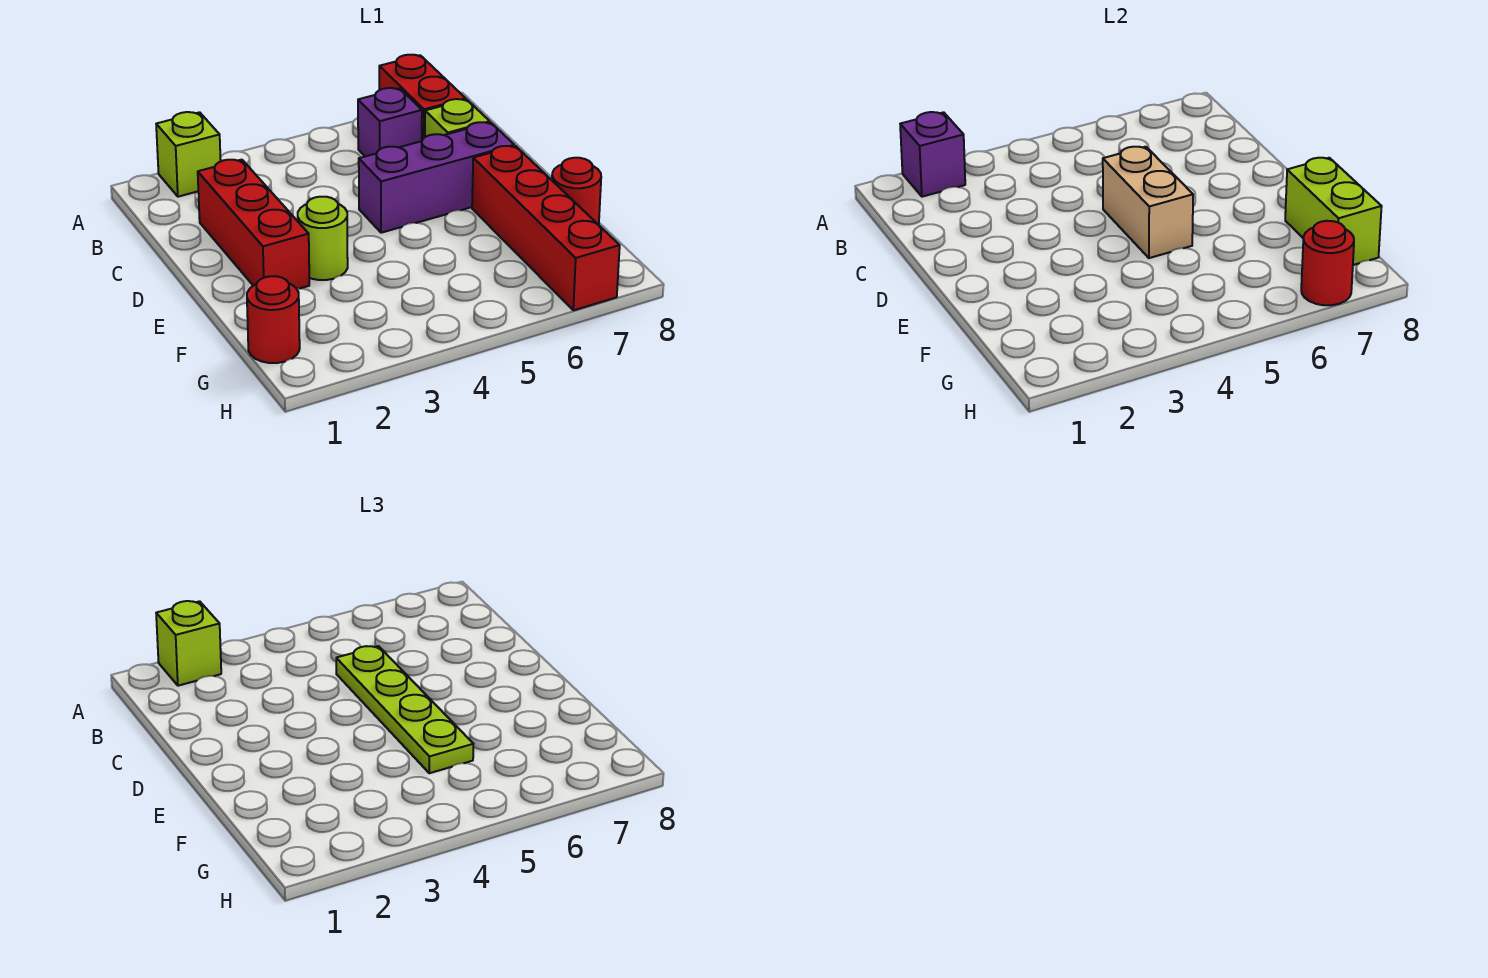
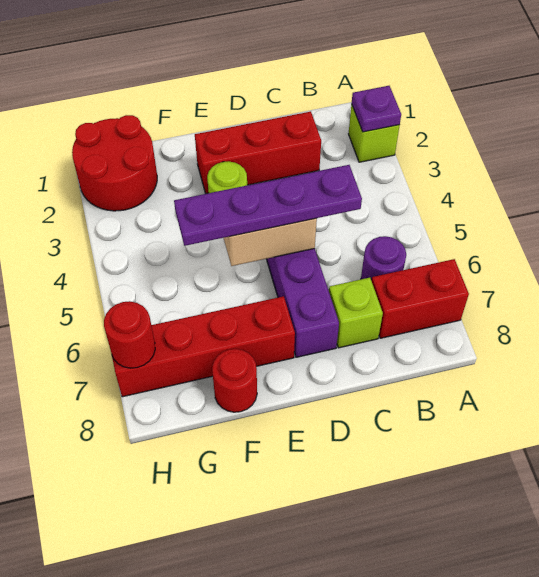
purple 1x1 brick [900,112,965,197] -> purple 1x1 plate [352,86,401,132]
lime 1x1 brick [156,601,221,686] -> none
purple 1x1 brick [358,88,422,156] -> purple 1x1 round brick [361,236,406,281]
lime 1x4 plate [336,646,473,773] -> purple 1x4 plate [174,165,362,246]
lime 1x2 brick [1285,158,1382,265] -> none
red 1x1 round brick [247,276,300,363] -> red 2x2 round brick [72,115,157,211]

